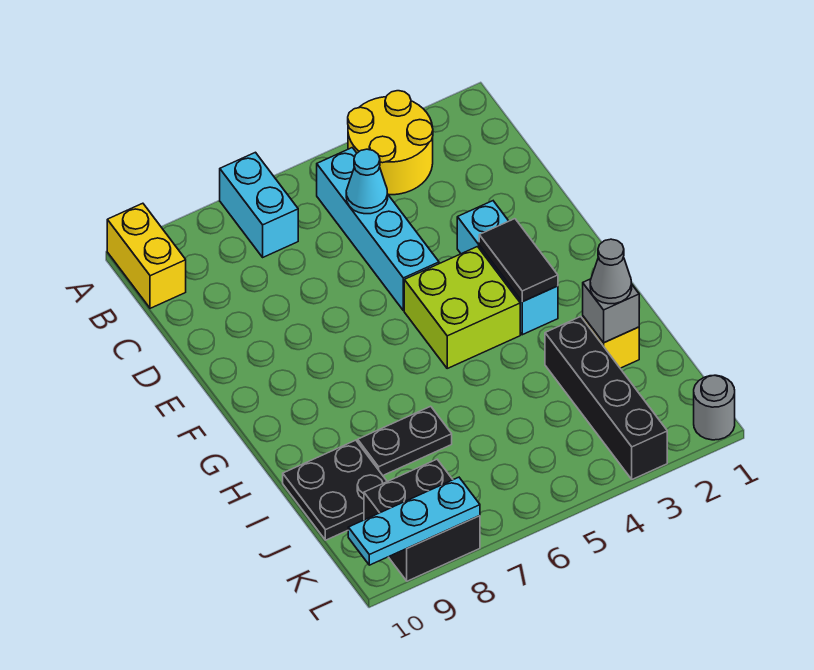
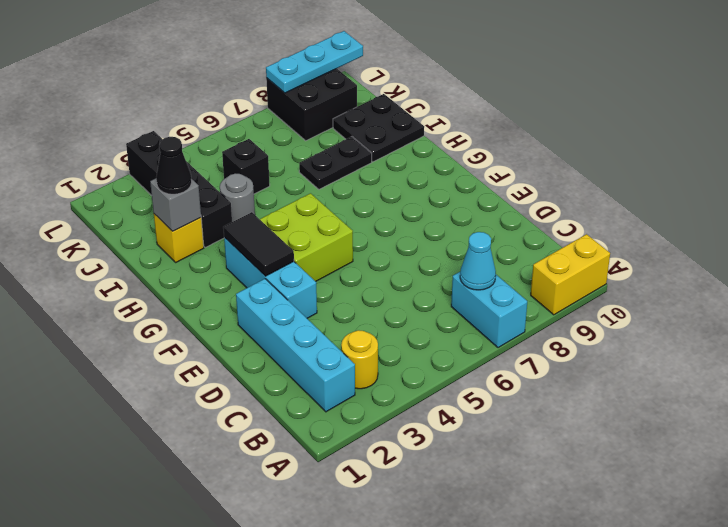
yellow 2x2 round brick [348,91,433,195] -> yellow 1x1 round brick [341,330,378,389]
yellow 1x2 brick [107,203,186,308] -> yellow 1x2 brick turned to [531,234,610,315]
cyan 1x4 brick [317,148,439,311] -> cyan 1x4 brick moved to [236,279,355,412]
cyan 1x1 cone [346,149,388,214] -> cyan 1x1 cone moved to [460,232,496,290]
grey 1x1 cone [590,239,632,304] -> black 1x1 cone [156,137,192,194]
none -> black 1x1 brick [222,139,270,194]
grey 1x1 round brick [694,375,735,440] -> grey 1x1 round brick moved to [220,173,255,222]

